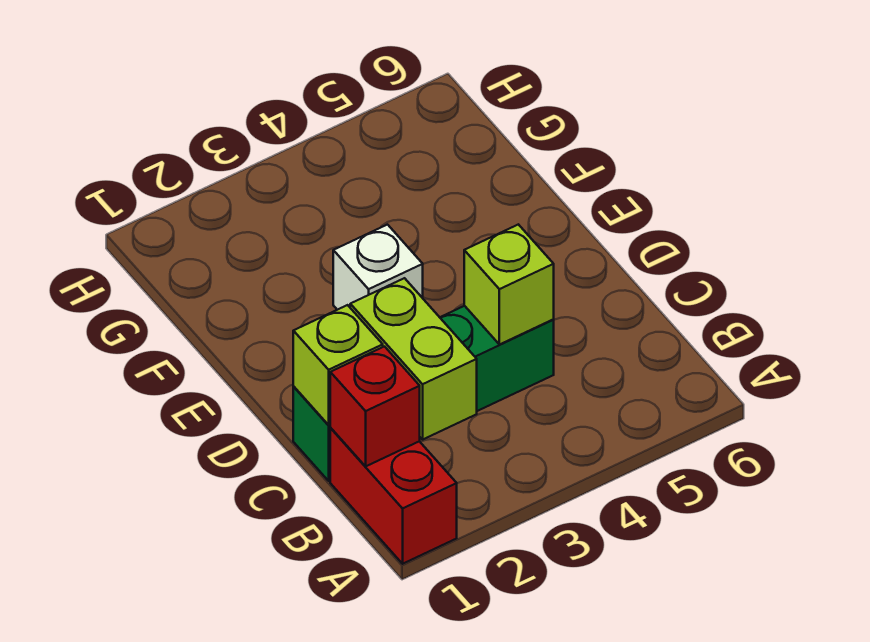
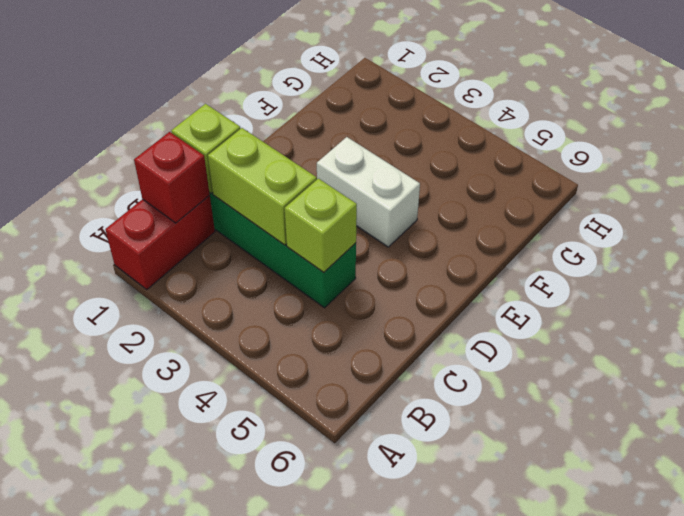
lime 1x2 brick [350,278,477,439] -> lime 1x2 brick turned to [208,128,317,245]
white 1x1 brick [333,225,423,310] -> white 1x2 brick [317,137,420,247]

